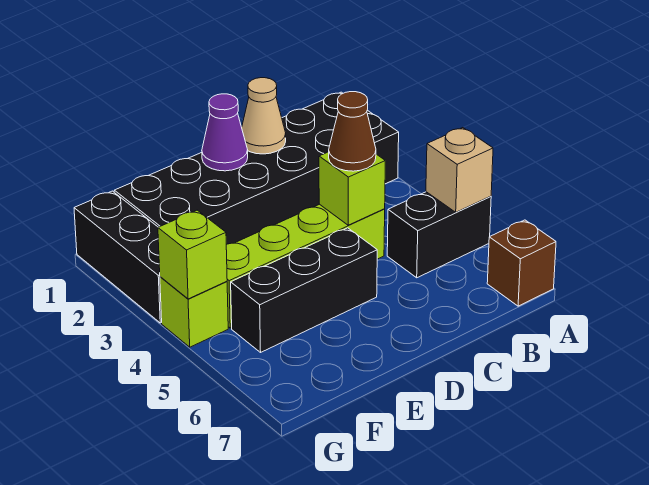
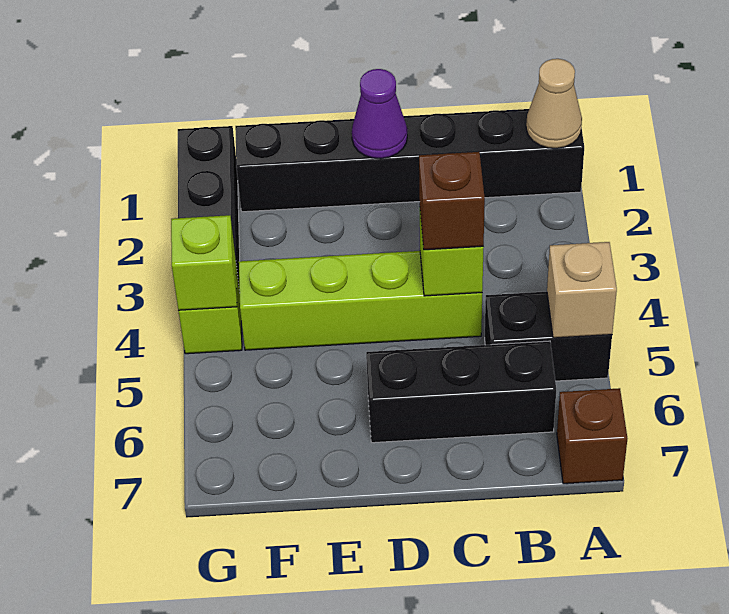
black 2x6 brick [114,92,399,244] -> black 1x6 brick [235,109,584,212]
tan 1x1 cone [242,78,286,154] -> tan 1x1 cone moved to [526,59,582,148]
brown 1x1 cone [329,92,376,171] -> brown 1x1 brick [419,152,485,250]
black 1x3 brick [231,228,377,352] -> black 1x3 brick moved to [366,341,556,443]

